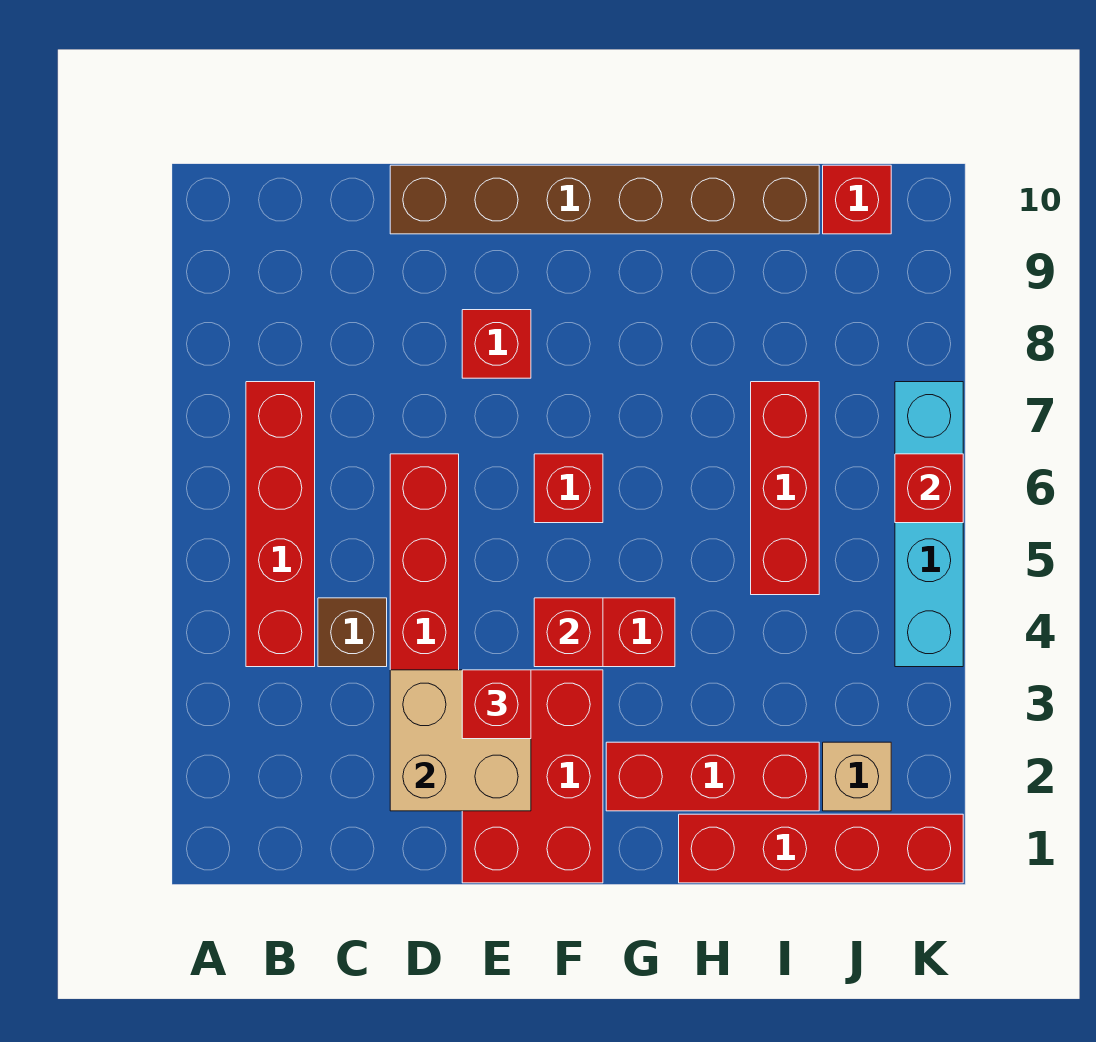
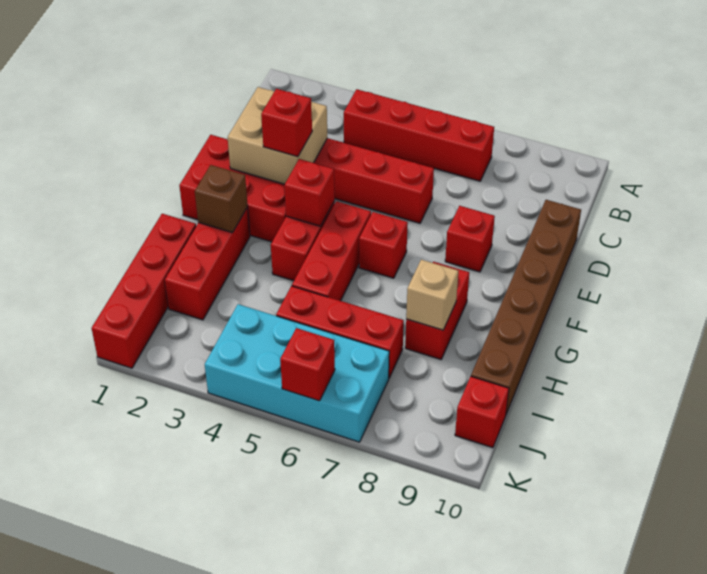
brown 1x1 brick [318,598,387,667] -> brown 1x1 brick moved to [195,165,248,233]
none -> red 1x3 brick [292,201,371,301]
none -> red 1x2 brick [405,262,469,359]
tan 1x1 brick [823,742,891,811] -> tan 1x1 brick moved to [406,260,458,330]
cyan 1x4 brick [895,382,963,667] -> cyan 2x4 brick [205,304,389,442]

